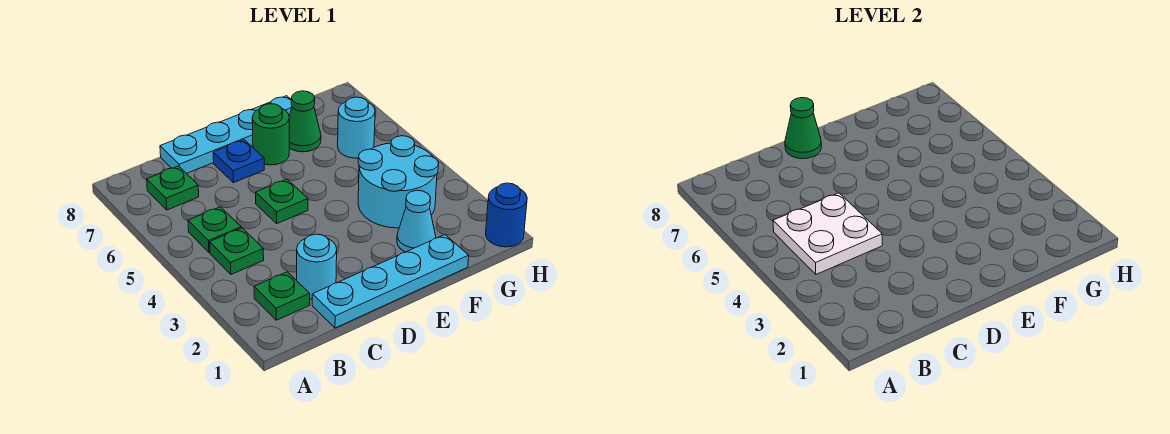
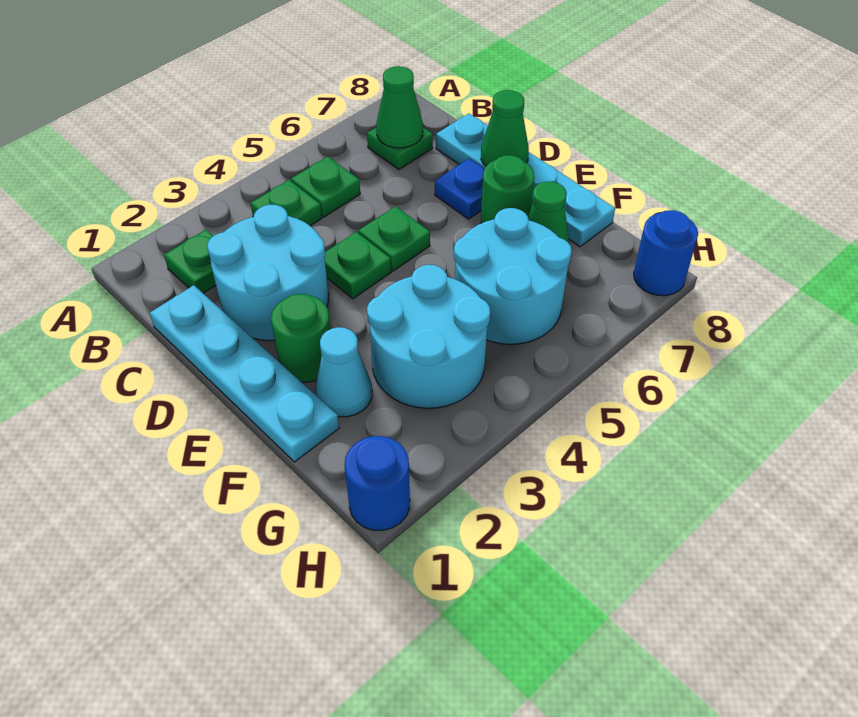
white 2x2 plate [773,193,882,274] -> none
none -> green 1x1 cone [376,66,423,148]
cyan 1x1 round brick [297,234,337,299] -> cyan 2x2 round brick [207,205,329,341]
none -> green 1x1 plate [325,232,391,299]
none -> green 1x1 round brick [271,294,331,382]
cyan 1x1 round brick [338,97,375,158] -> cyan 2x2 round brick [454,208,572,344]
none -> blue 1x1 round brick [634,210,698,296]

